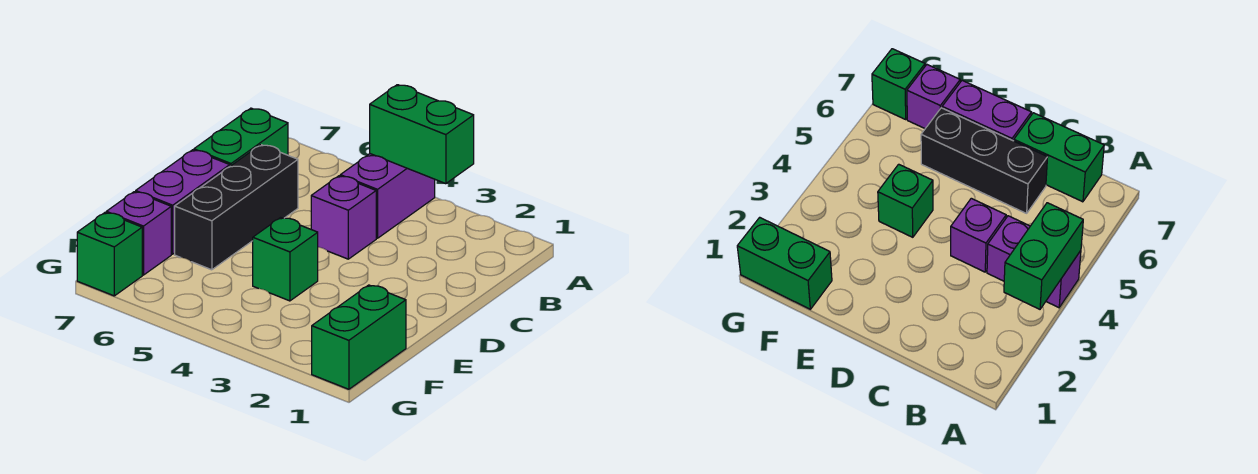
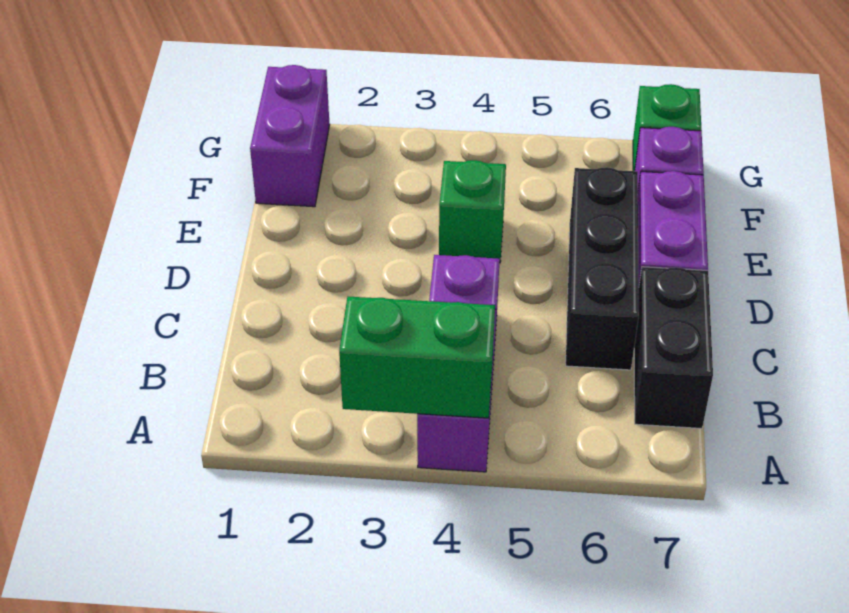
green 1x2 brick [194,108,288,166] -> black 1x2 brick [634,267,713,429]
green 1x2 brick [312,285,406,389] -> purple 1x2 brick [250,65,330,207]

